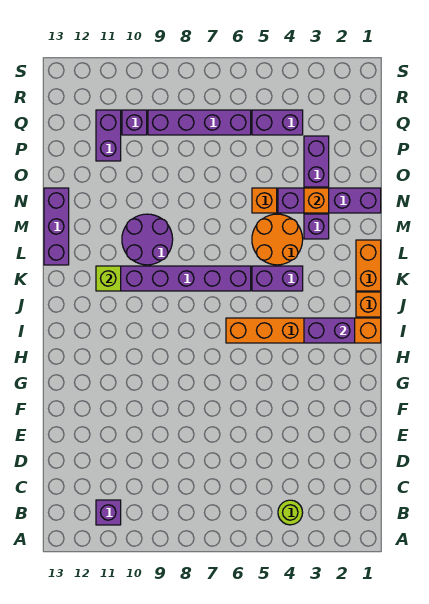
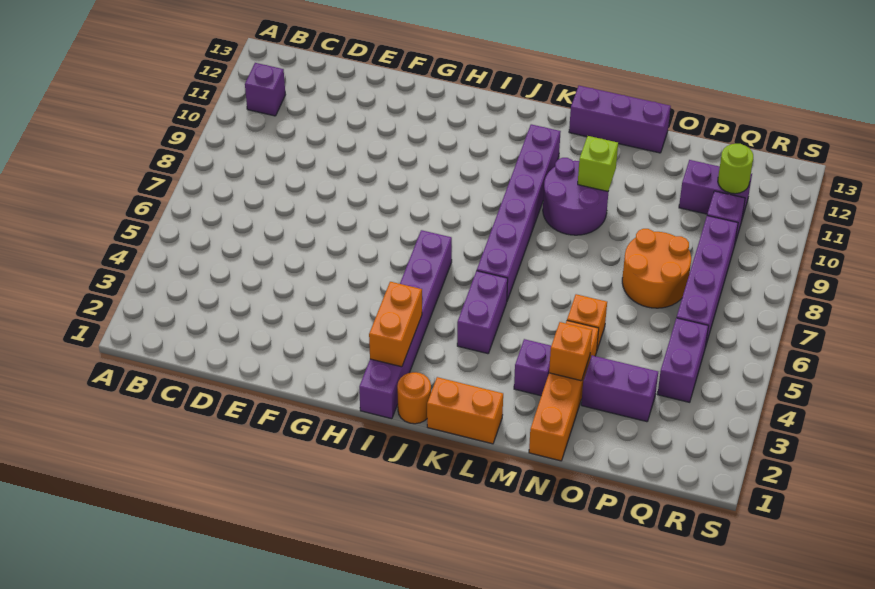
lime 1x1 round brick [278,500,303,525] -> lime 1x1 round brick moved to [718,144,753,194]
orange 1x6 brick [226,318,381,343] -> purple 1x6 brick [359,230,452,419]
purple 1x2 brick [304,318,355,343] -> orange 1x2 brick [369,282,422,367]
orange 1x1 brick [356,292,381,317] -> orange 1x1 round brick [397,372,431,424]
lime 1x1 brick [96,266,121,291] -> lime 1x1 brick moved to [578,136,618,191]
orange 2x2 round brick [252,214,303,265] -> orange 2x2 round brick moved to [622,229,691,308]
purple 1x4 brick [278,188,381,213] -> orange 1x4 brick [529,321,599,461]

